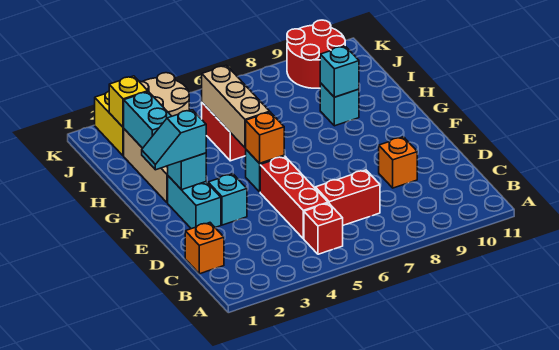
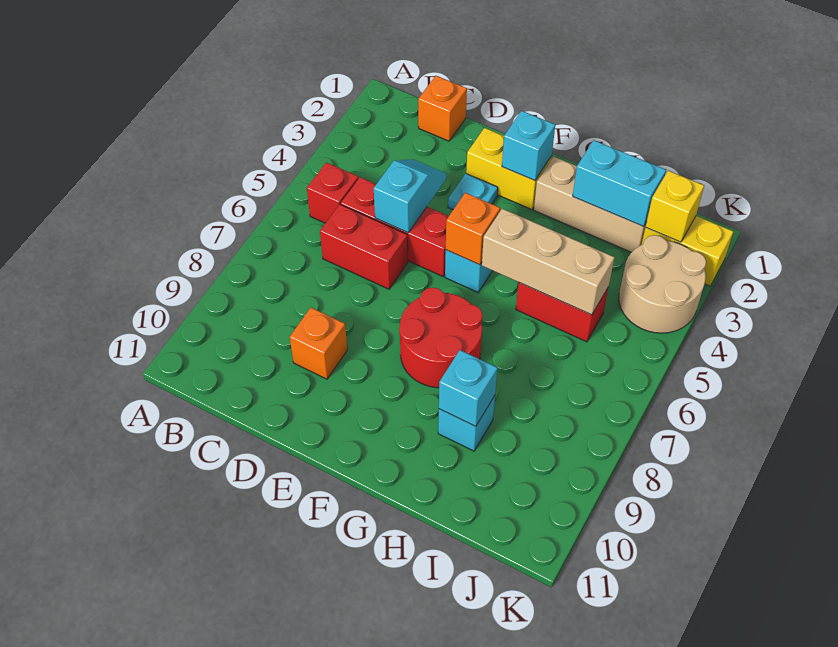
red 1x2 brick [315,170,380,225] -> red 1x2 brick turned to [320,204,408,289]
cyan 1x2 brick [168,176,221,229] -> yellow 1x2 brick [466,128,552,210]
cyan 1x1 brick [208,174,247,225] -> cyan 1x1 plate [448,174,498,210]
cyan 1x2 slope [142,110,206,170] -> cyan 1x2 slope moved to [374,159,446,233]
red 2x2 round brick [287,20,345,88] -> red 2x2 round brick moved to [399,287,483,388]

